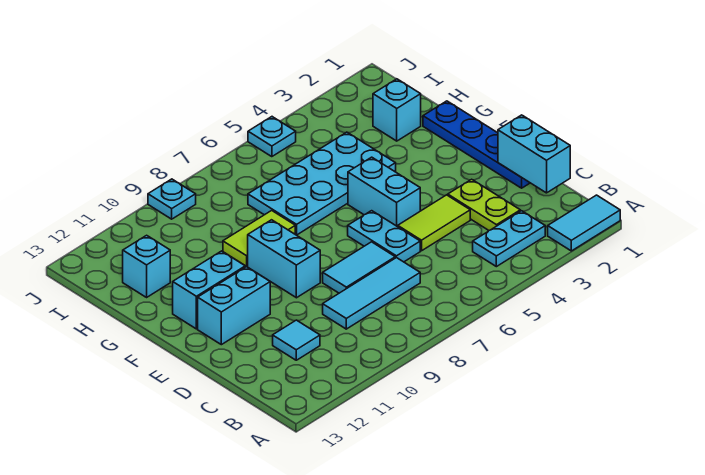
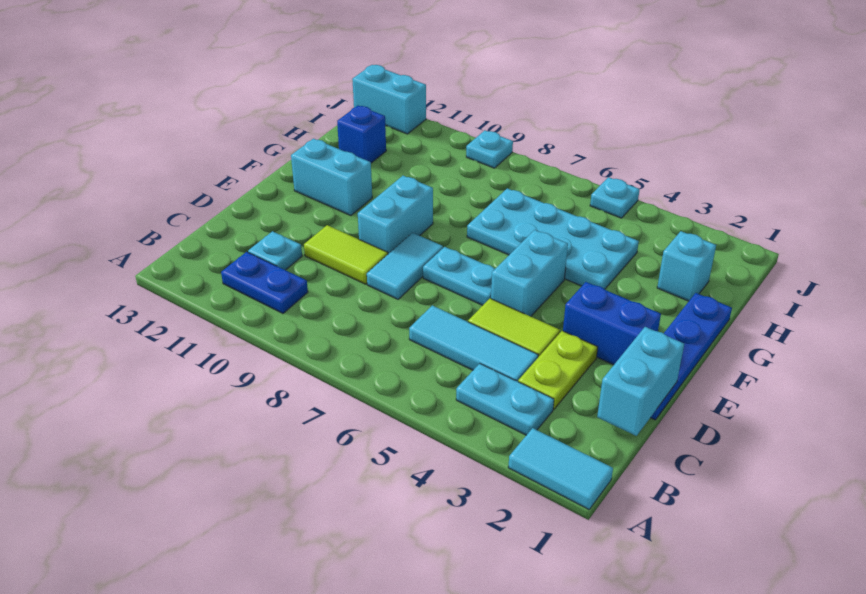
none -> blue 1x2 plate [221,252,308,313]
cyan 1x3 tile [323,257,420,329] -> cyan 1x3 tile moved to [409,305,538,381]
cyan 1x1 tile [273,320,320,360] -> cyan 1x1 plate [248,231,302,270]
cyan 1x2 plate [348,211,420,262] -> cyan 1x2 plate turned to [423,247,495,305]
cyan 1x2 tile [323,242,395,293] -> cyan 1x2 tile turned to [367,233,443,299]
none -> blue 1x2 brick [563,282,661,365]
cyan 1x2 brick [198,267,270,345] -> cyan 1x2 brick moved to [352,65,426,134]
lime 1x2 tile [223,210,295,266] -> lime 1x2 tile moved to [304,225,388,284]
cyan 1x1 brick [123,235,170,297] -> blue 1x1 brick [337,106,386,163]

